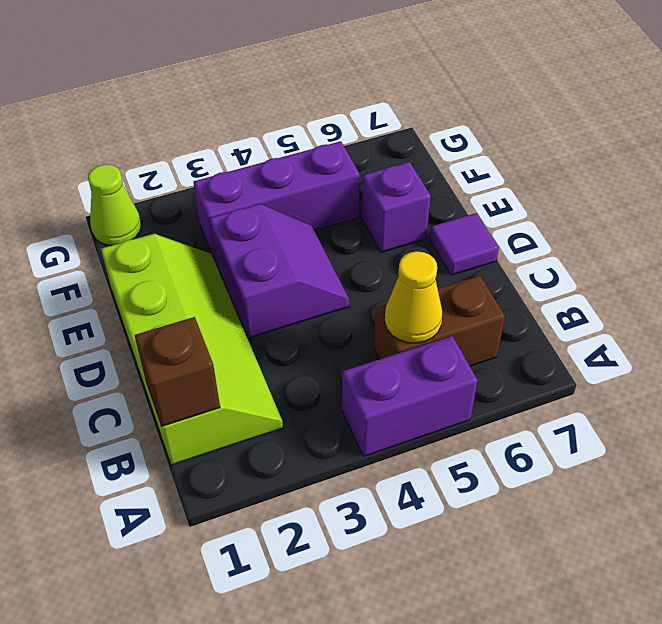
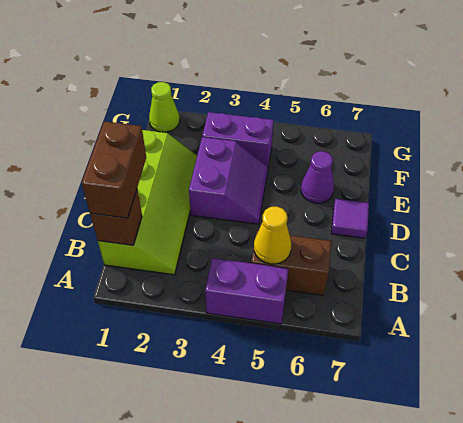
none -> brown 1x2 brick [82,122,146,218]
purple 1x1 brick [362,162,431,252] -> purple 1x1 cone [301,151,334,203]
purple 1x3 brick [194,141,360,259] -> purple 1x2 brick [202,112,274,167]

